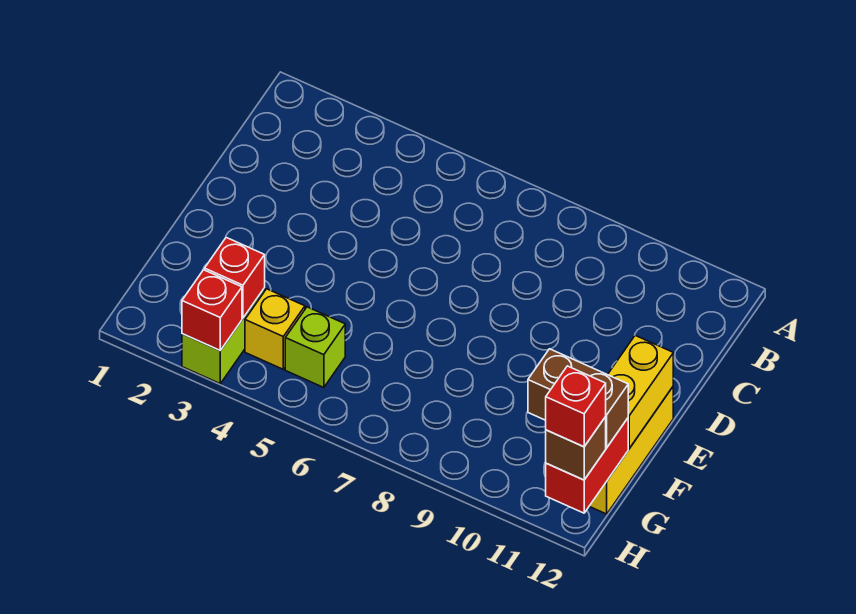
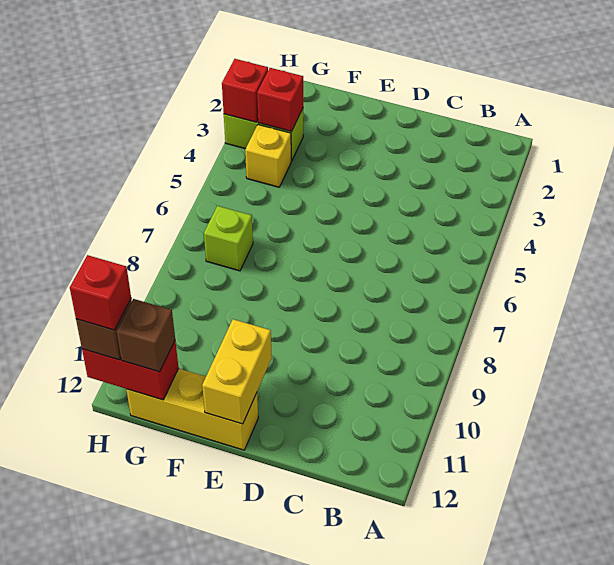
yellow 1x2 brick [608,336,673,448] -> yellow 1x2 brick turned to [202,319,272,424]
lime 1x1 brick [285,307,345,388] -> lime 1x1 brick moved to [204,206,253,271]
brown 1x2 brick [528,349,628,447] -> brown 1x1 brick [117,299,175,372]

